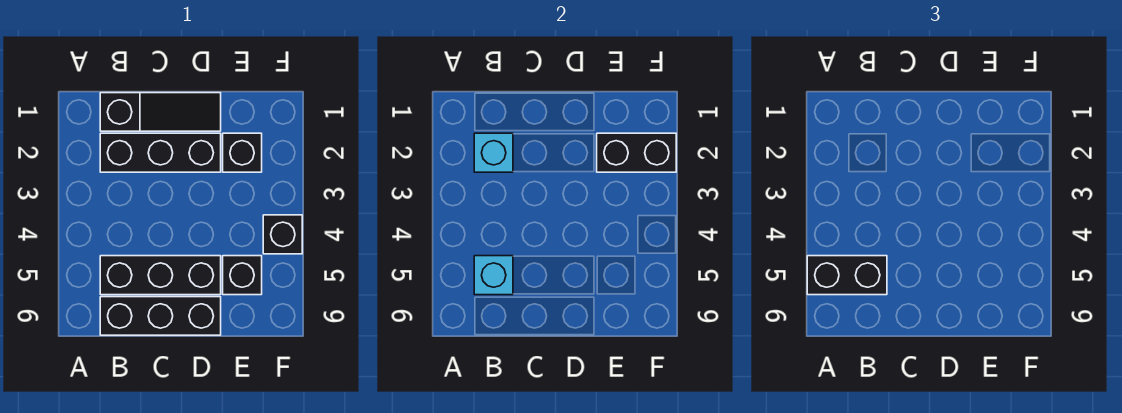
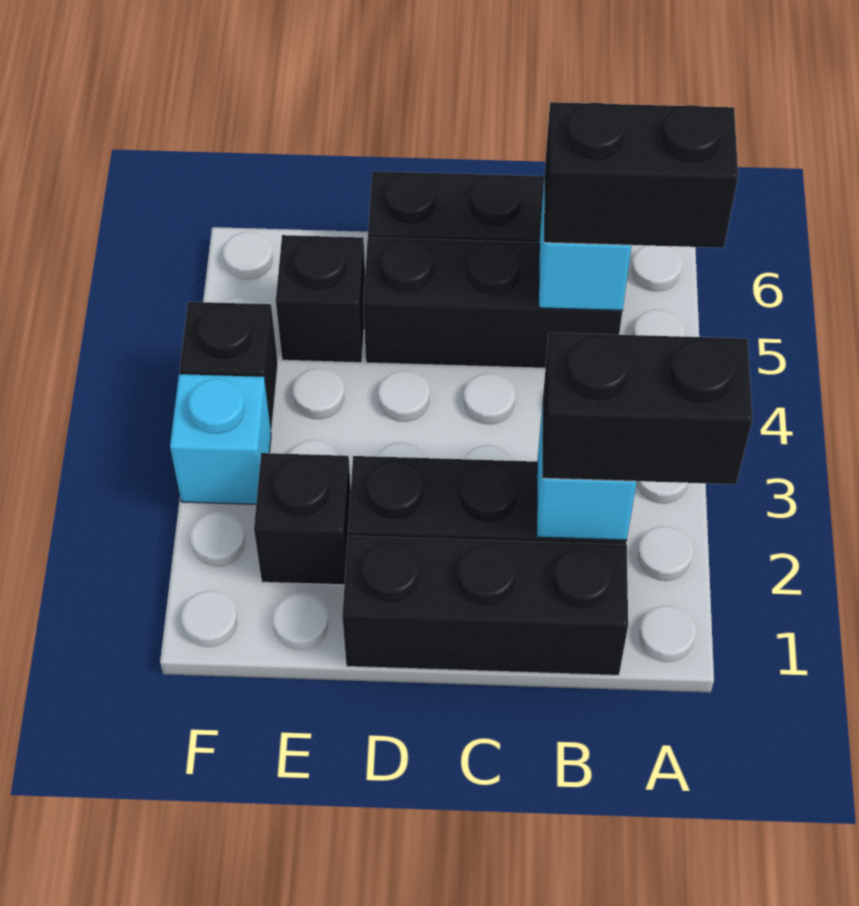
black 1x3 slope [100,93,221,131] -> black 1x3 brick [342,536,628,675]
black 1x2 brick [597,133,676,172] -> black 1x2 brick moved to [542,333,753,484]
none -> cyan 1x1 brick [170,374,271,504]

